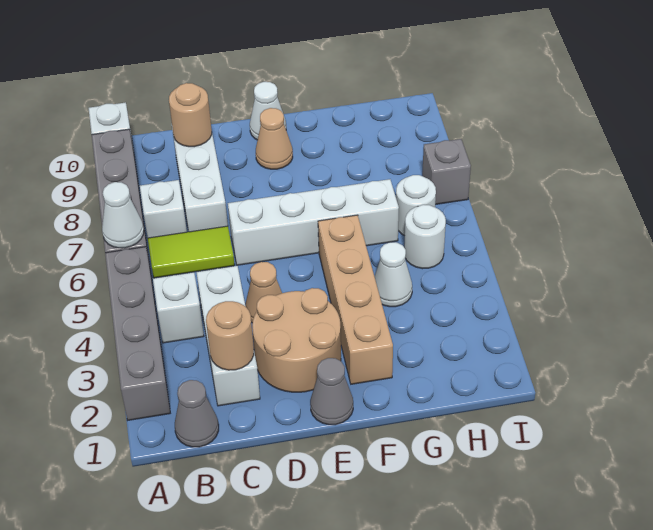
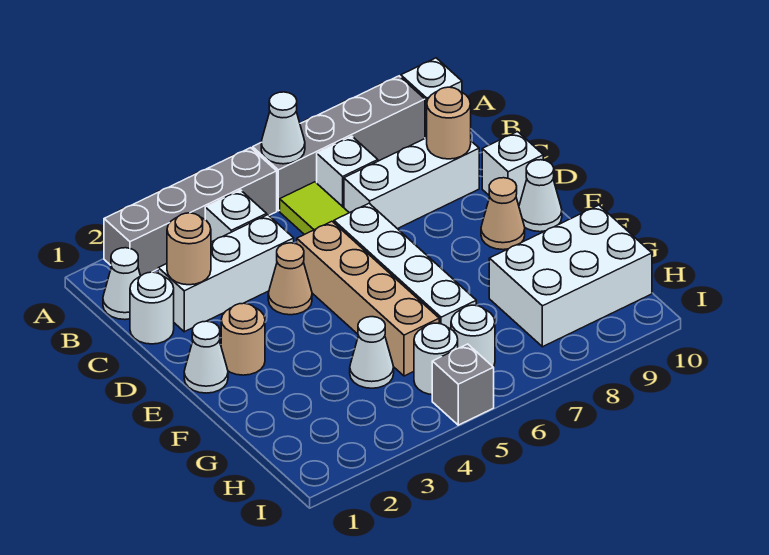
grey 1x1 cone [175,380,219,447] -> white 1x1 cone [103,248,140,320]
none -> white 1x1 round brick [130,272,174,344]
tan 2x2 round brick [252,288,341,392] -> tan 1x1 round brick [221,303,265,375]
none -> white 1x1 brick [482,132,543,205]
grey 1x1 cone [310,358,353,425] -> white 1x1 cone [184,321,228,393]
tan 1x4 brick [318,215,393,384] -> tan 1x4 brick turned to [297,221,439,376]
none -> white 2x3 brick [489,205,652,347]
grey 1x1 brick [422,139,471,205] -> grey 1x1 brick moved to [432,344,494,425]

